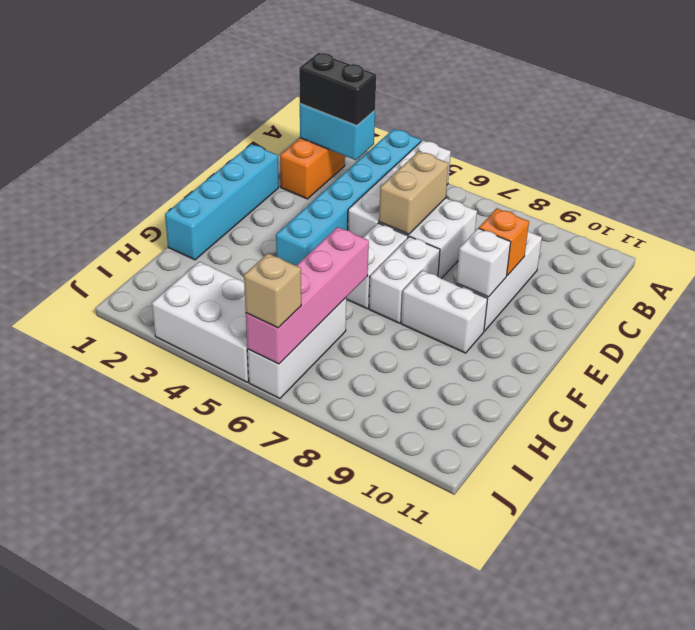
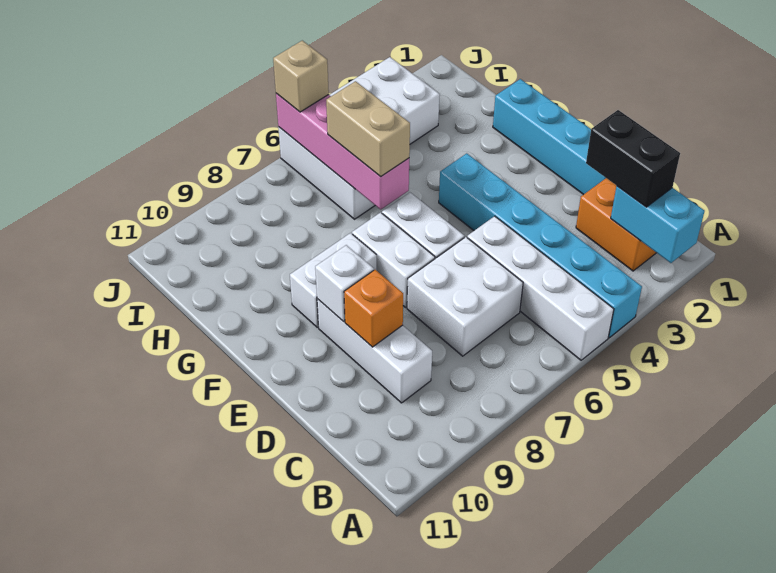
cyan 1x2 brick [300,104,375,160] -> cyan 1x2 brick turned to [611,186,705,263]
black 1x2 brick [299,53,376,126] -> black 1x2 brick turned to [586,110,680,207]
tan 1x2 brick [379,151,448,234] -> tan 1x2 brick moved to [326,81,410,177]

